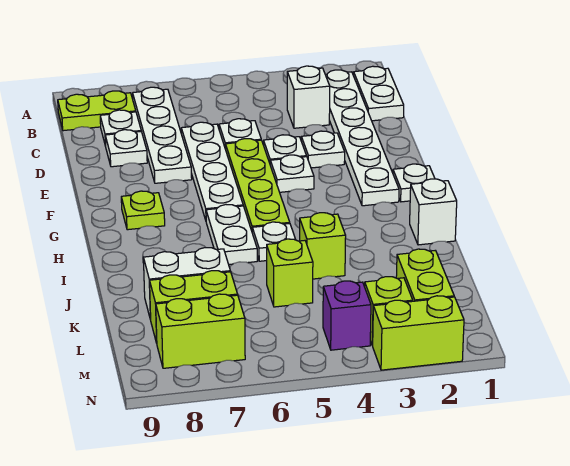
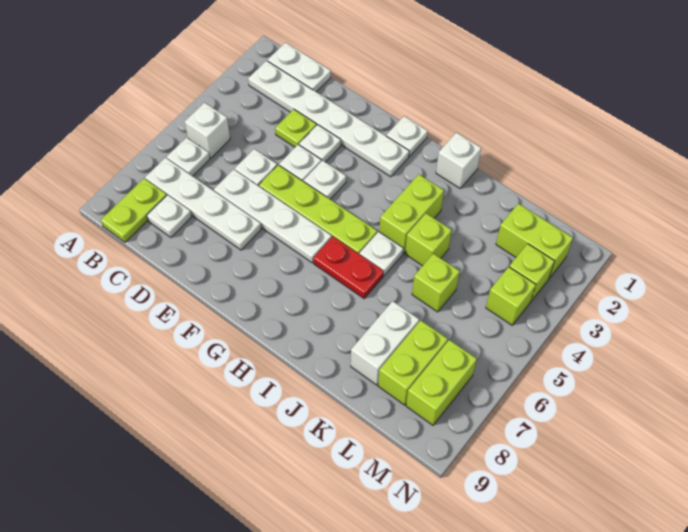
white 1x1 brick [287,66,330,128] -> white 1x1 brick moved to [185,103,230,158]
white 1x1 plate [105,130,147,167] -> white 1x1 plate moved to [167,137,210,176]
lime 1x1 plate [121,191,165,230] -> lime 1x1 plate moved to [275,109,317,147]
white 1x2 plate [206,205,257,264] -> red 1x2 plate [313,237,384,298]
purple 1x1 brick [323,281,371,350] -> lime 1x1 brick [486,267,536,325]
lime 1x2 brick [372,296,464,370] -> lime 1x2 brick moved to [379,174,444,253]

